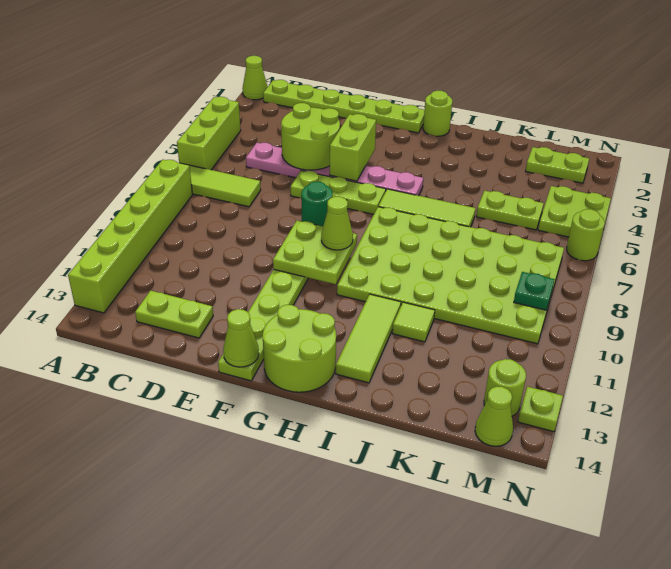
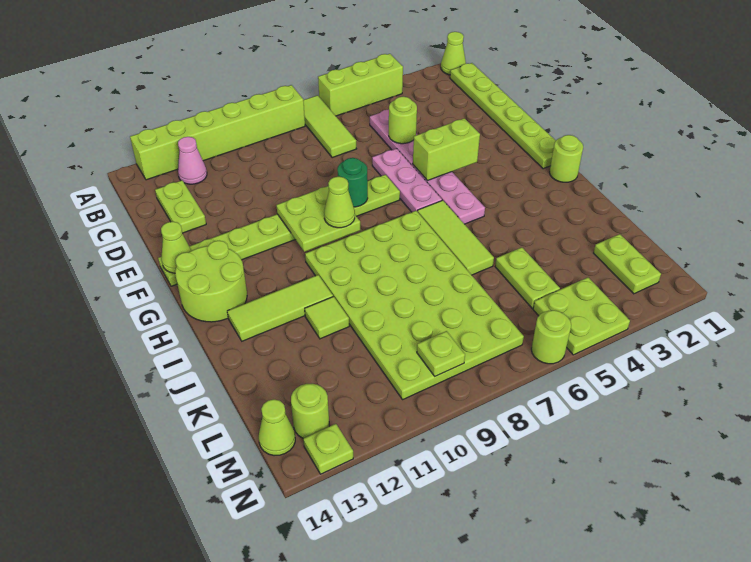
none -> pink 1x1 cone [178,137,207,184]
lime 2x2 round brick [281,103,340,170] -> lime 1x1 round brick [389,97,417,144]
lime 1x3 plate [291,170,386,214] -> pink 1x3 plate [372,148,442,212]
green 1x1 plate [514,272,555,310] -> lime 1x1 plate [417,331,465,376]

